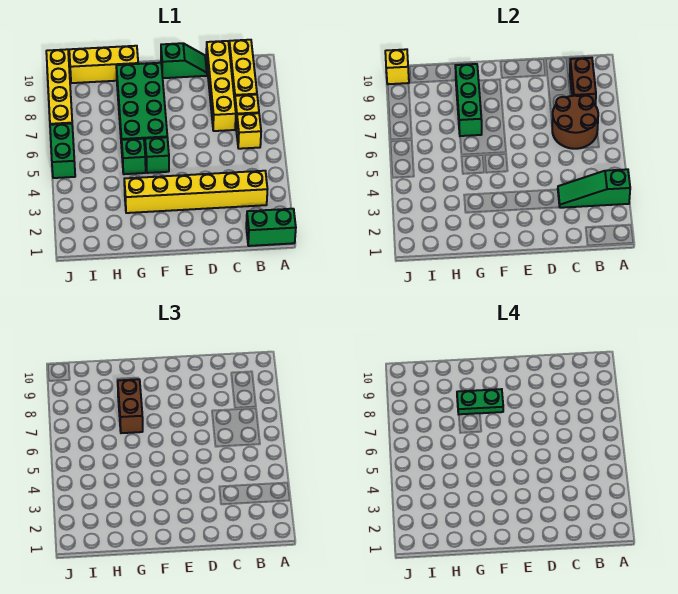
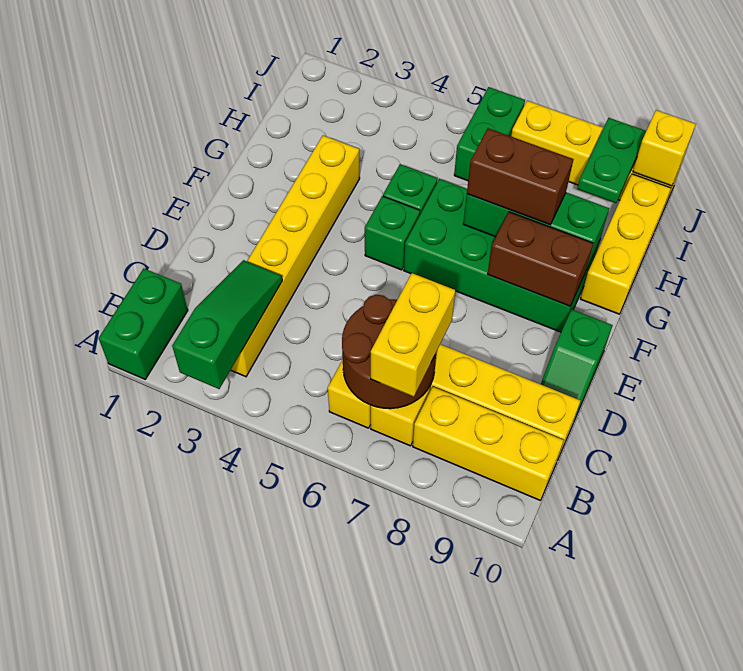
none -> yellow 1x2 brick [371,273,455,397]
brown 1x2 brick [570,58,596,106] -> brown 1x2 brick moved to [488,212,593,306]
green 1x2 plate [457,389,503,414] -> green 1x2 plate moved to [577,118,646,203]
green 1x2 brick [50,124,75,178] -> green 1x2 brick turned to [454,87,525,181]

